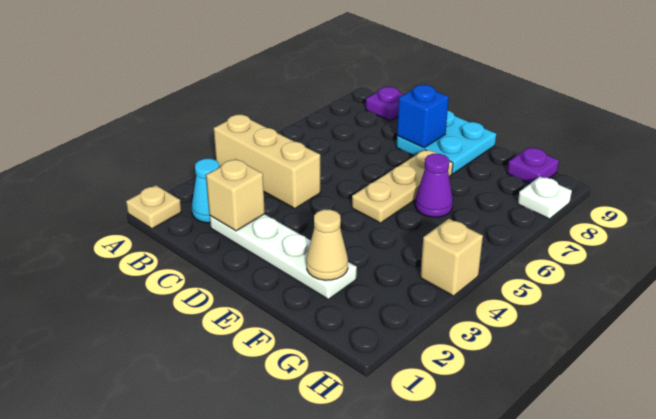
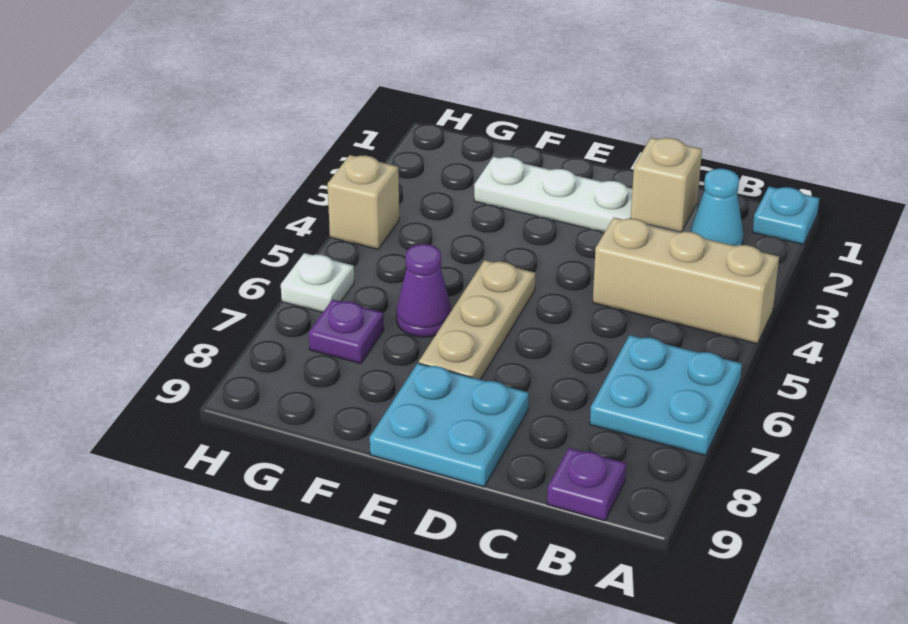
tan 1x1 plate [126,185,181,229] -> cyan 1x1 plate [752,187,819,244]
none -> cyan 2x2 plate [590,335,742,455]
blue 1x1 brick [397,85,449,148] -> none
tan 1x1 cone [306,210,348,280] -> none
purple 1x1 plate [507,147,559,184] -> purple 1x1 plate moved to [309,300,384,364]
white 1x1 plate [518,177,572,219] -> white 1x1 plate moved to [281,253,354,312]

